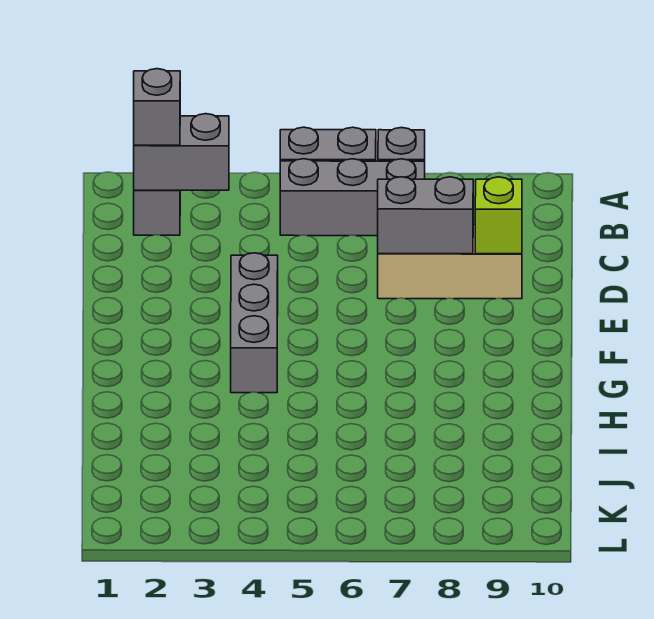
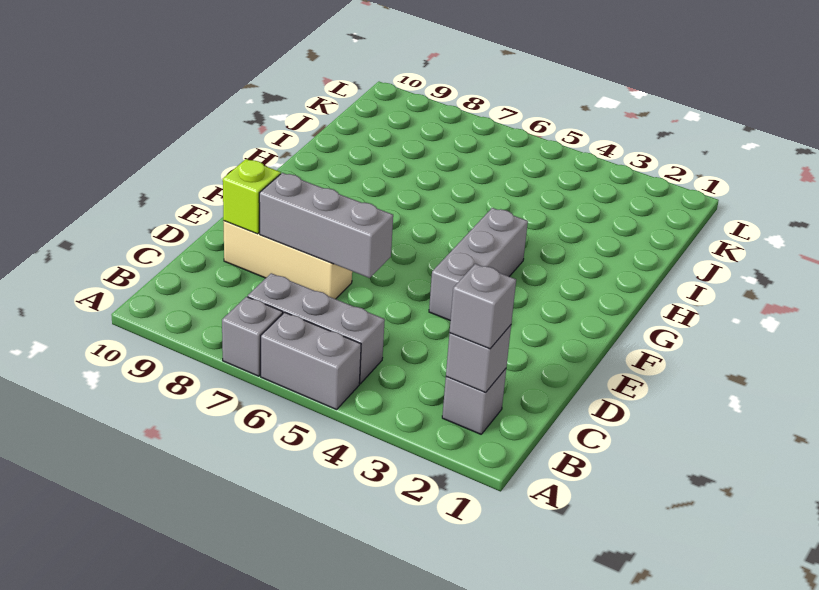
grey 1x2 brick [134,114,229,190] -> grey 1x1 brick [446,325,511,392]
grey 1x2 brick [378,177,473,254] -> grey 1x3 brick [259,173,393,278]

